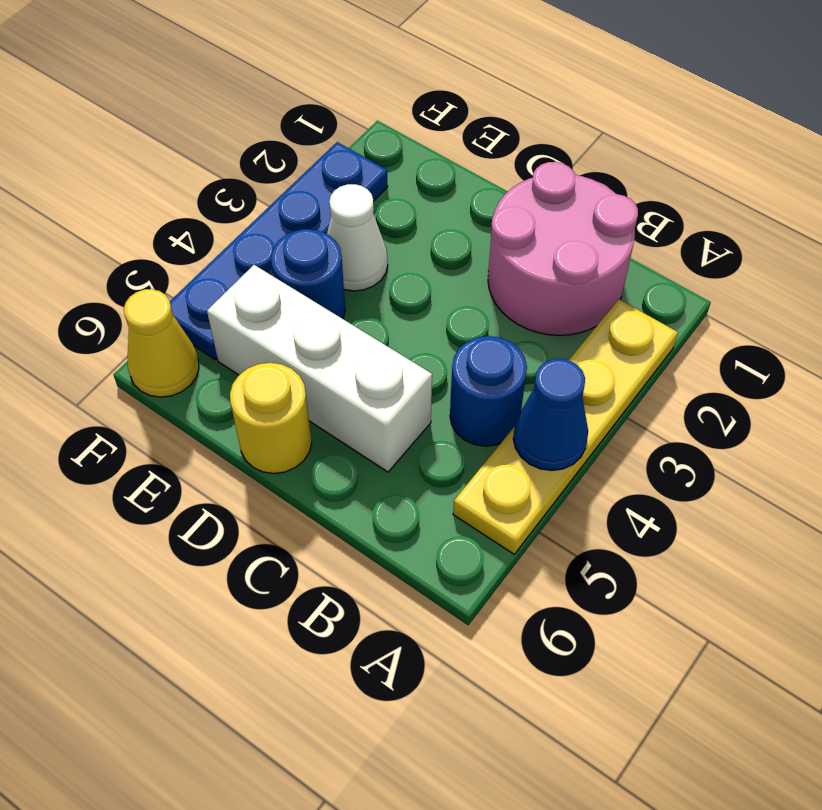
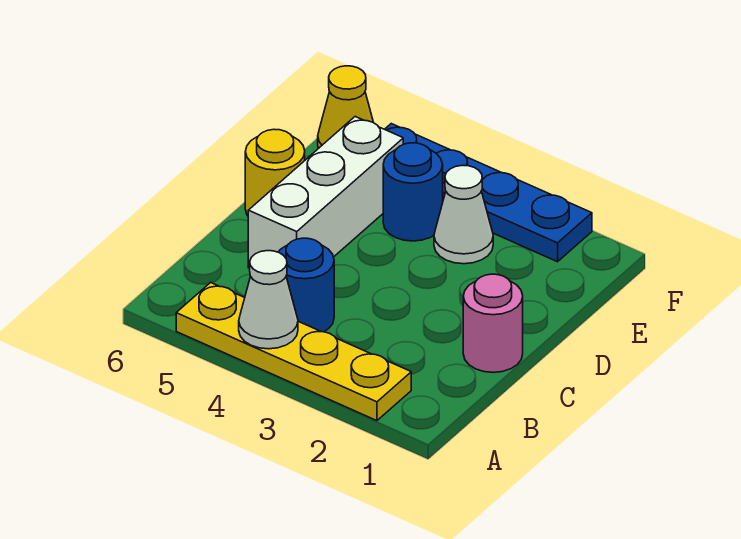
blue 1x1 cone [513,359,588,471] -> white 1x1 cone [239,251,298,349]
pink 2x2 round brick [488,162,638,335] -> pink 1x1 round brick [463,274,523,373]

